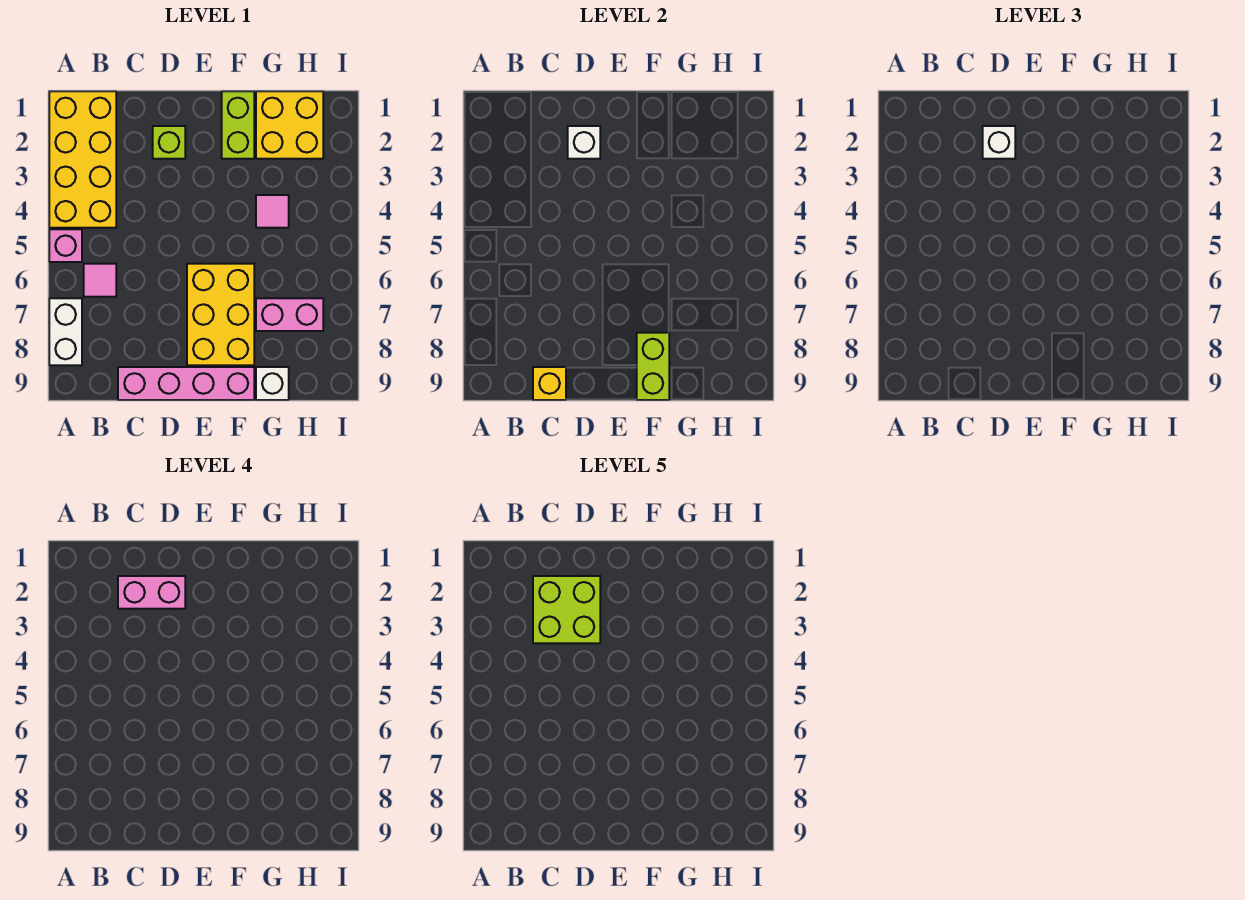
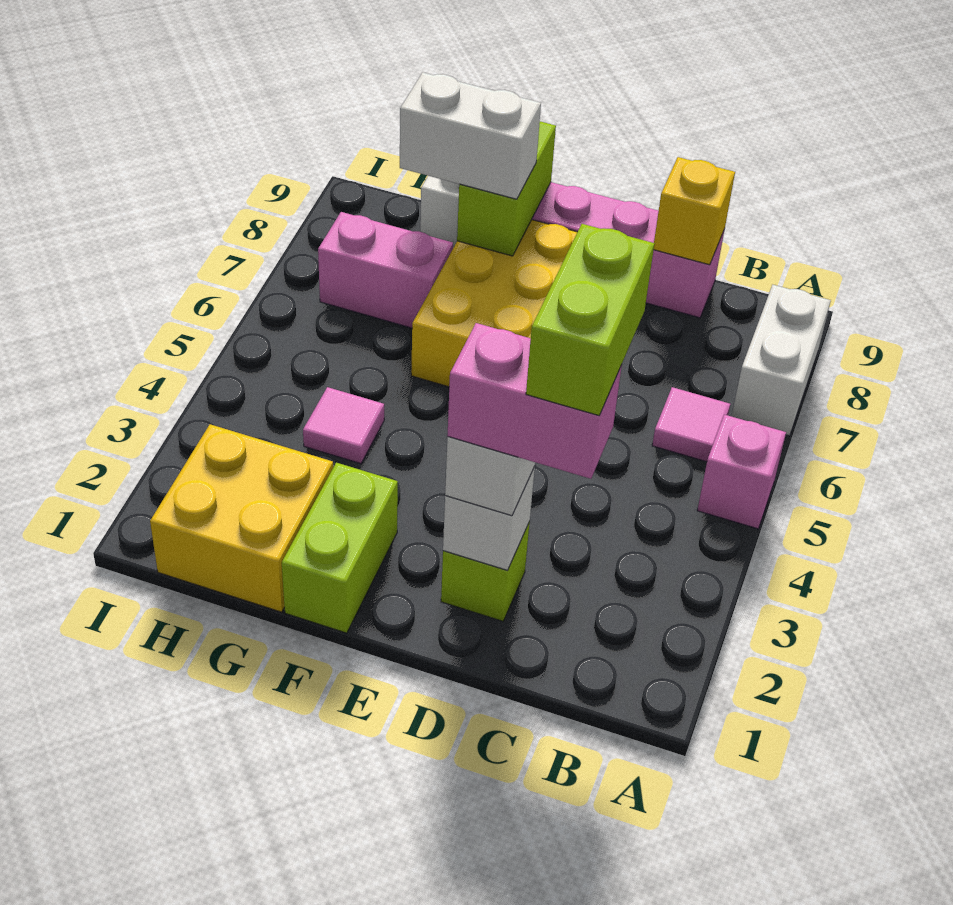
yellow 2x4 brick [49,91,116,228] -> none
lime 2x2 brick [533,576,600,643] -> lime 1x2 brick [526,224,654,415]
none -> white 1x2 brick [400,72,541,199]

